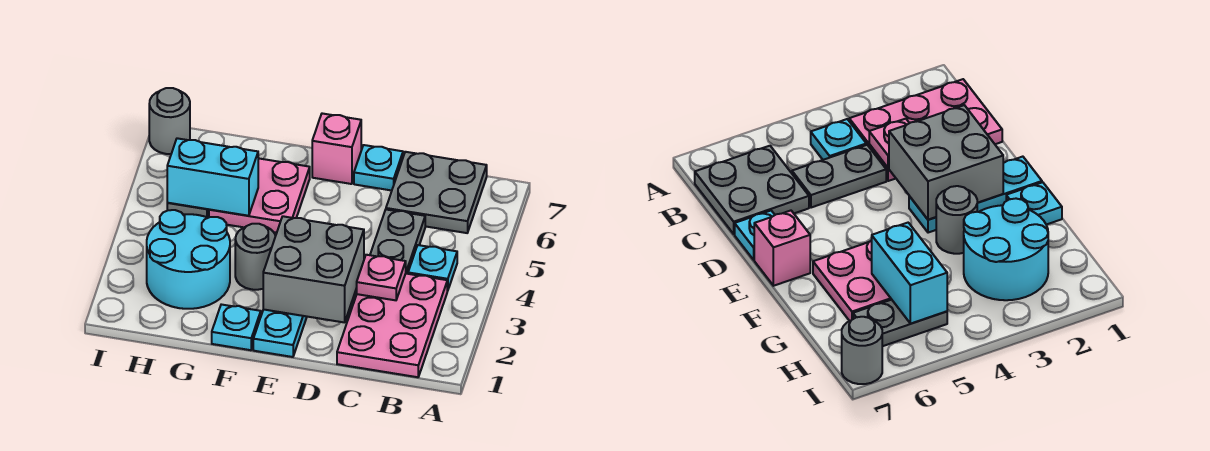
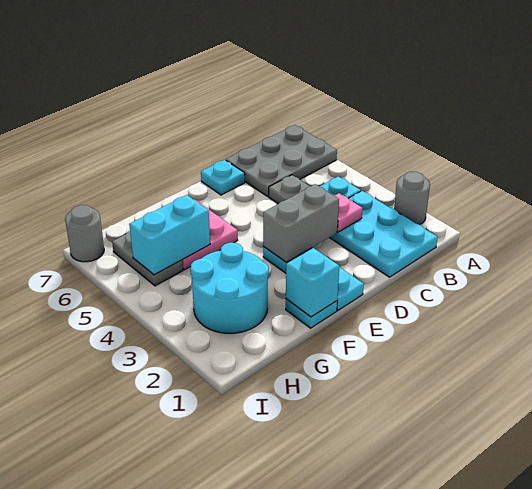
pink 2x3 plate [337,274,447,377] -> cyan 2x3 plate [330,191,438,277]
grey 2x2 plate [386,152,487,233] -> grey 2x3 plate [226,125,337,196]
grey 2x2 brick [263,216,364,323] -> grey 1x2 brick [263,184,339,262]
pink 1x1 brick [312,113,361,184] -> none
none -> cyan 1x1 brick [286,248,339,317]
grey 1x1 round brick [235,224,276,290] -> grey 1x1 round brick moved to [394,172,430,225]

